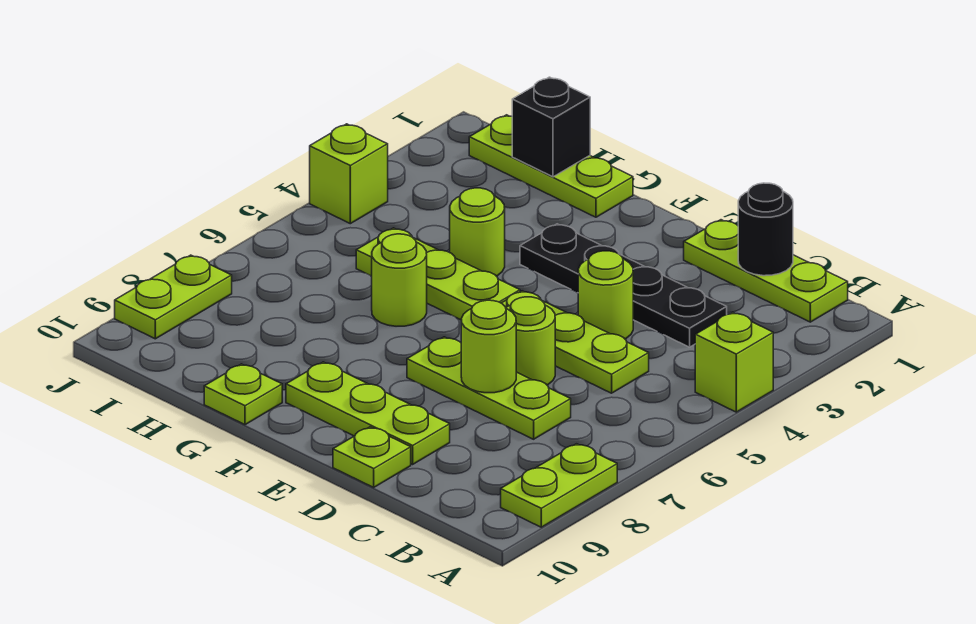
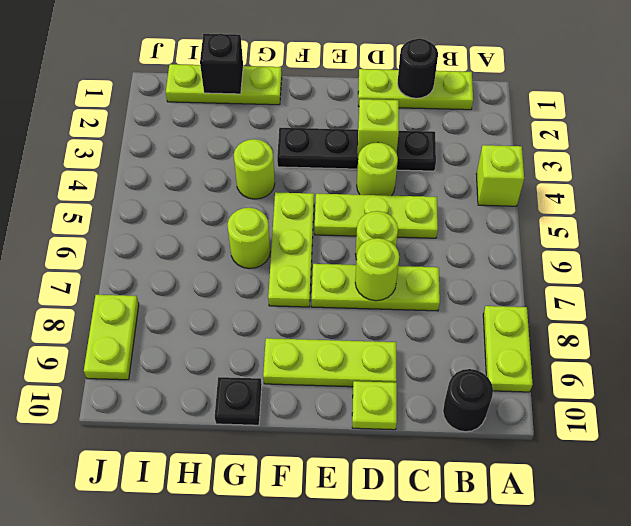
none -> black 1x1 round brick [443,369,493,432]
lime 1x3 plate [356,228,520,320] -> lime 1x3 plate turned to [268,192,314,307]
lime 1x1 plate [204,364,282,425] -> black 1x1 plate [215,377,262,425]
lime 1x1 brick [310,124,388,224] -> lime 1x1 brick moved to [358,99,399,156]

